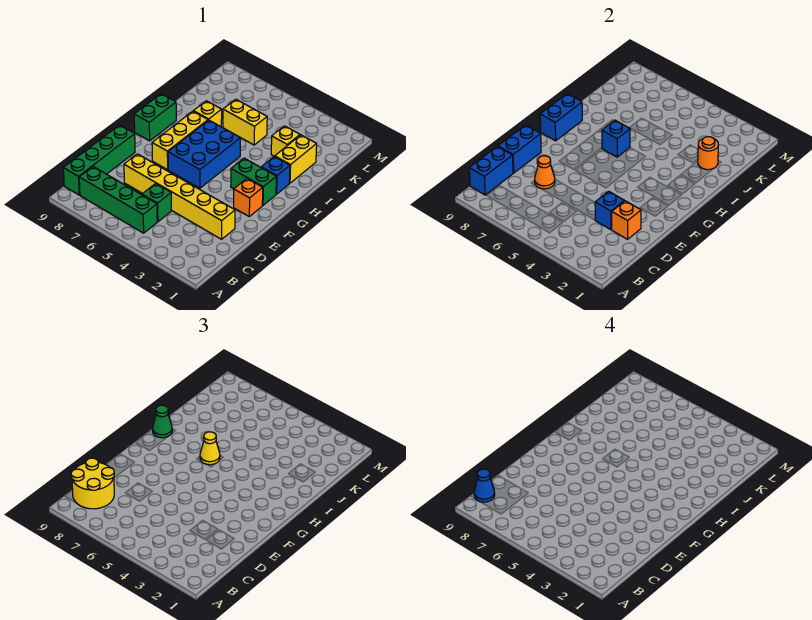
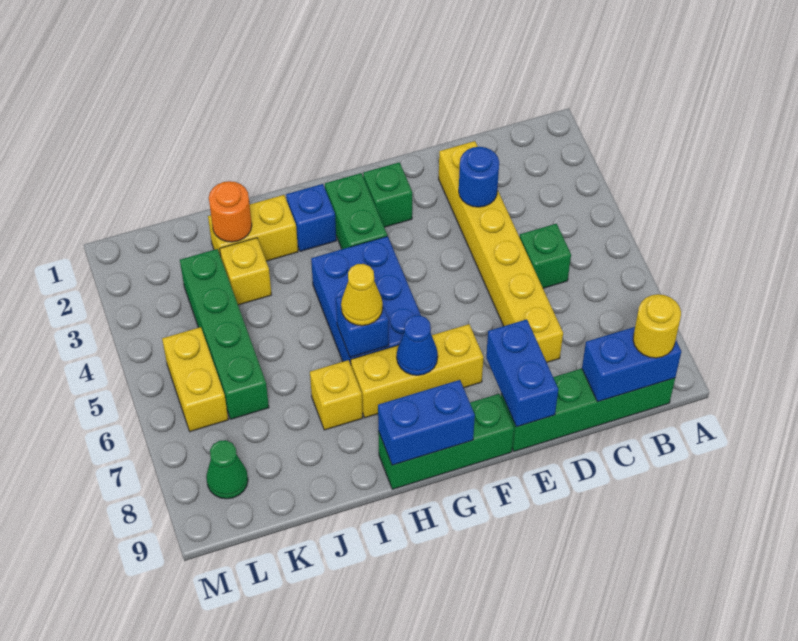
green 1x4 brick [79,167,157,233] -> green 1x4 brick moved to [180,249,269,419]
yellow 2x2 round brick [71,458,114,509] -> yellow 1x1 round brick [633,294,681,358]
blue 1x1 cone [474,469,495,502] -> blue 1x1 cone moved to [397,315,438,375]
orange 1x1 brick [611,201,641,239] -> none
blue 1x1 brick [595,191,624,230] -> blue 1x1 round brick [459,147,499,207]
orange 1x1 cone [535,156,555,189] -> none
blue 1x2 brick [498,125,541,173] -> blue 1x2 brick turned to [486,319,558,427]
orange 1x1 brick [234,179,263,216] -> green 1x1 brick [363,162,412,227]
blue 2x3 brick [168,120,240,188] -> blue 2x3 brick turned to [311,236,421,365]
green 1x2 brick [134,94,176,141] -> green 1x3 brick [378,394,514,489]
green 1x1 cone [152,405,172,438] -> green 1x1 cone moved to [206,440,248,499]
yellow 1x2 brick [223,99,267,145] -> yellow 1x2 brick moved to [162,327,228,431]

